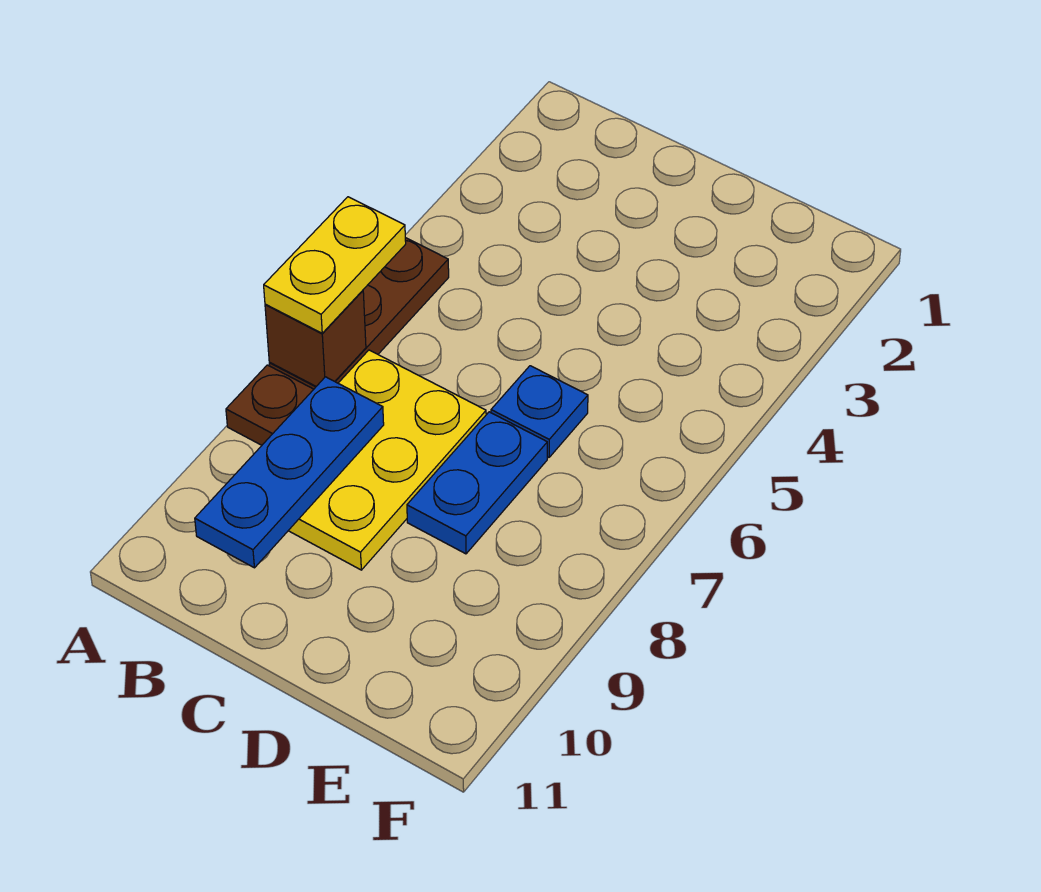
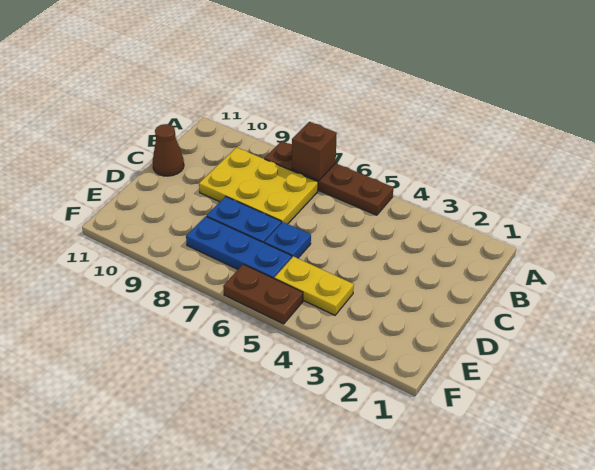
yellow 1x2 plate [264,197,406,333] -> yellow 1x2 plate moved to [274,256,354,315]
blue 1x3 plate [195,377,384,568] -> blue 1x3 plate moved to [186,216,292,278]
none -> brown 1x1 cone [152,124,184,176]
none -> brown 1x2 plate [223,264,303,324]

